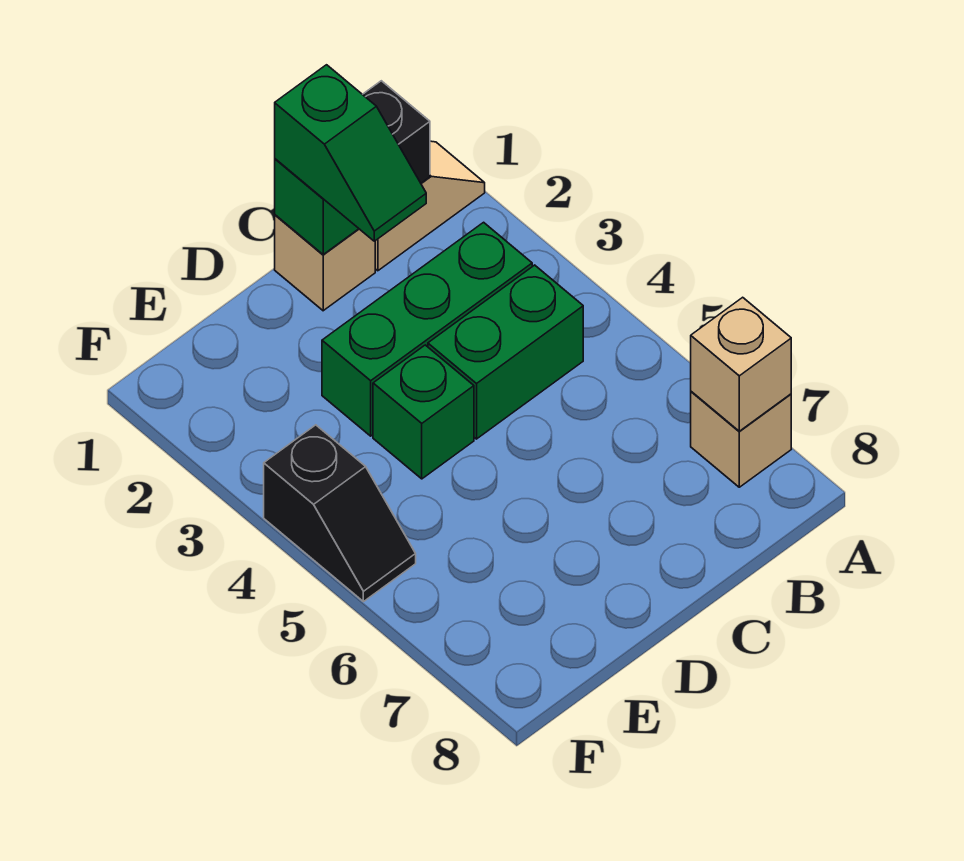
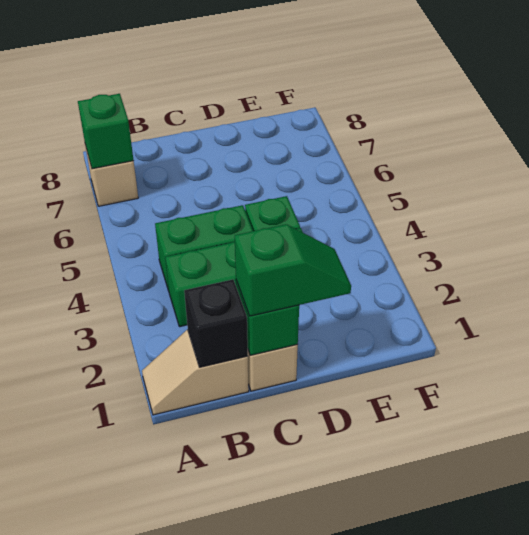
tan 1x1 brick [691,297,791,431] -> green 1x1 brick [78,94,134,169]
green 1x2 slope [275,65,426,241] -> green 1x2 slope turned to [235,224,351,316]
black 1x2 slope [264,425,416,602] -> none

